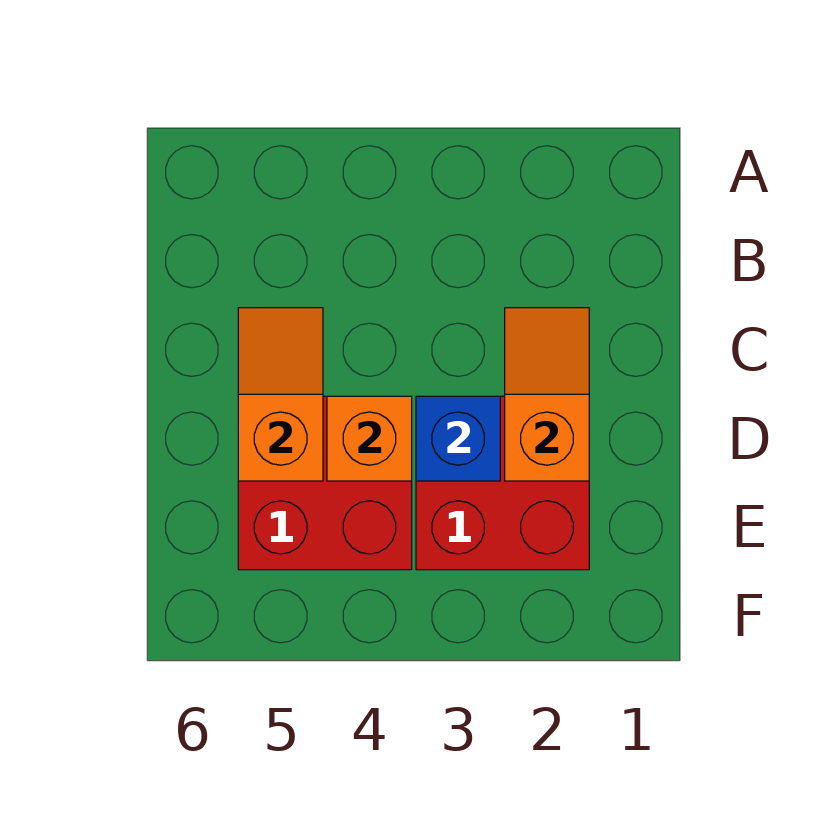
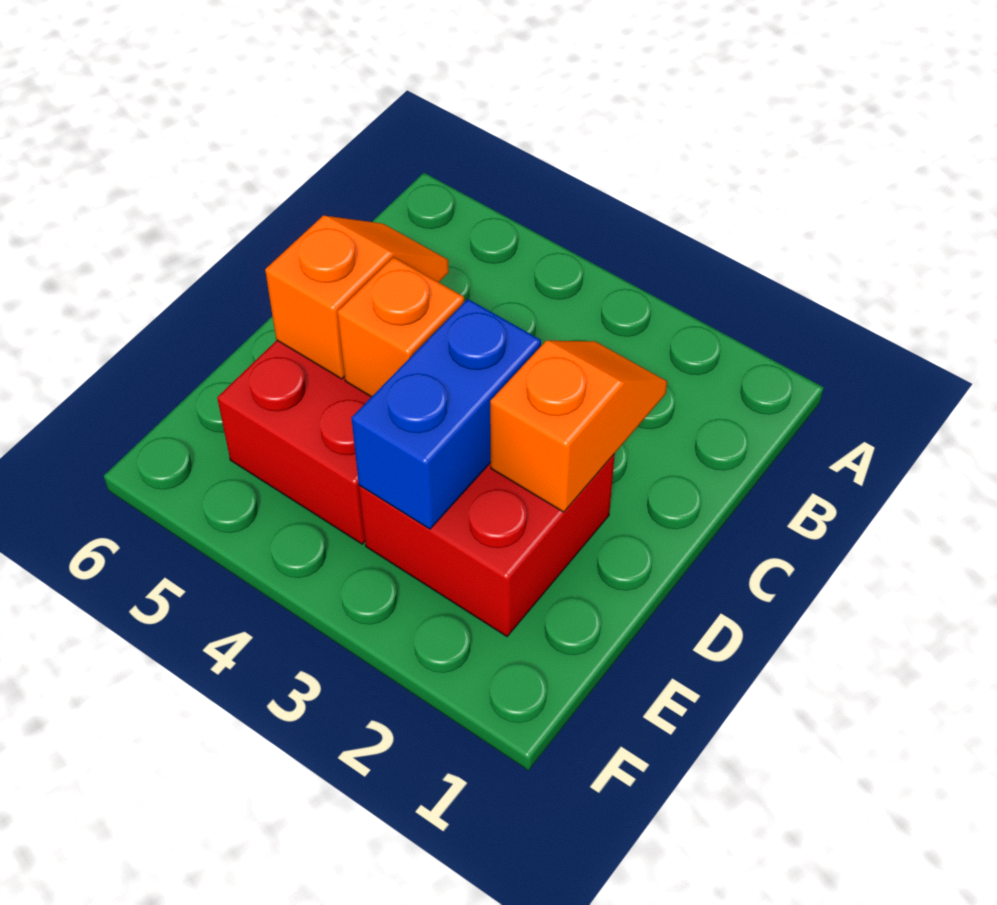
blue 1x1 brick [416,396,500,481] -> blue 1x2 brick [351,299,541,529]

